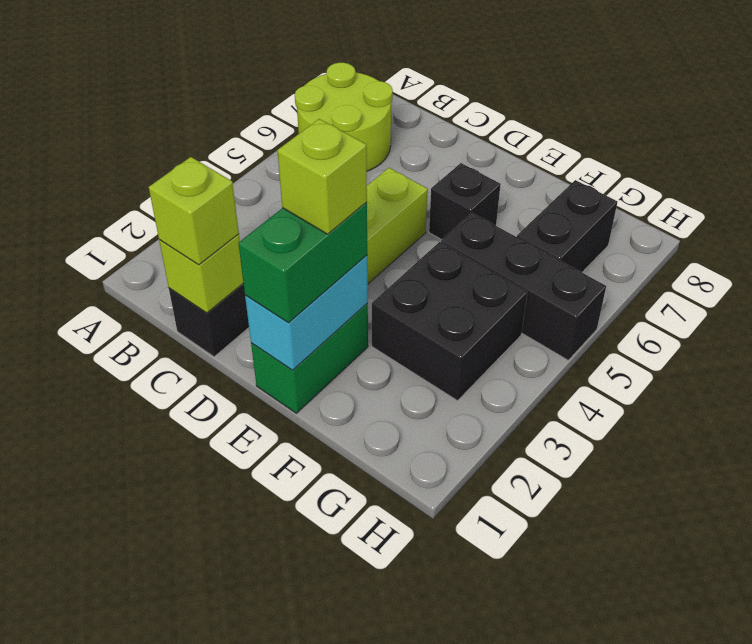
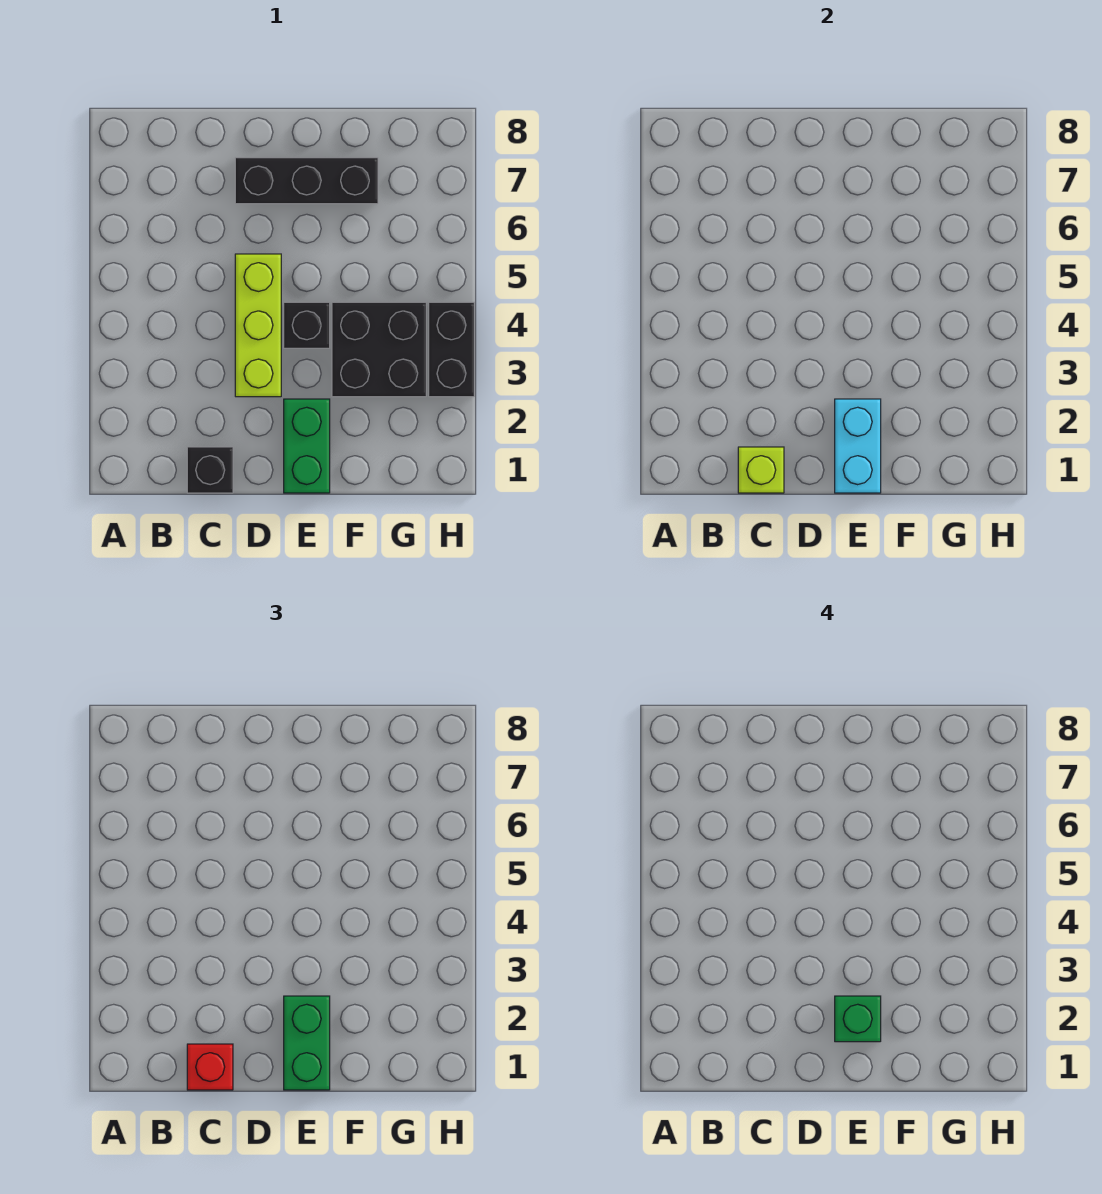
lime 2x2 round brick [295,63,393,171] -> none
lime 1x1 brick [149,157,239,265] -> red 1x1 brick [187,1044,233,1090]
lime 1x1 brick [277,119,367,234] -> green 1x1 brick [835,996,881,1042]
black 1x1 brick [429,163,501,240] -> black 1x1 brick moved to [284,302,330,348]
black 1x3 brick [441,213,606,360] -> black 1x3 brick moved to [235,158,378,204]
black 1x2 brick [517,180,617,272] -> black 1x2 brick moved to [429,302,474,397]

